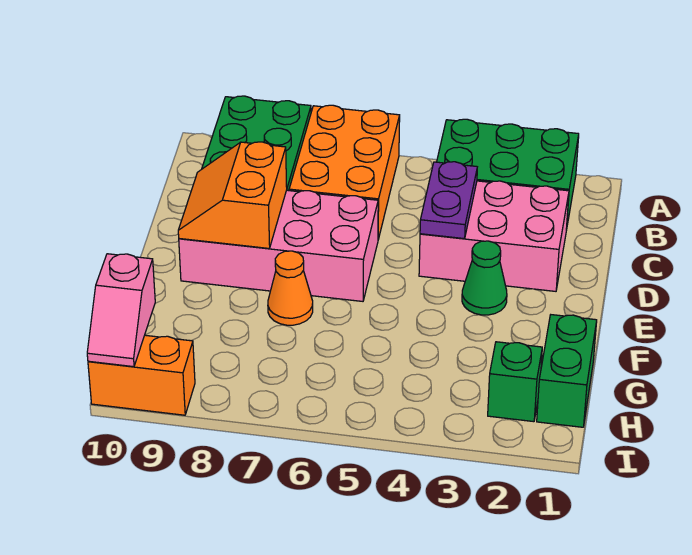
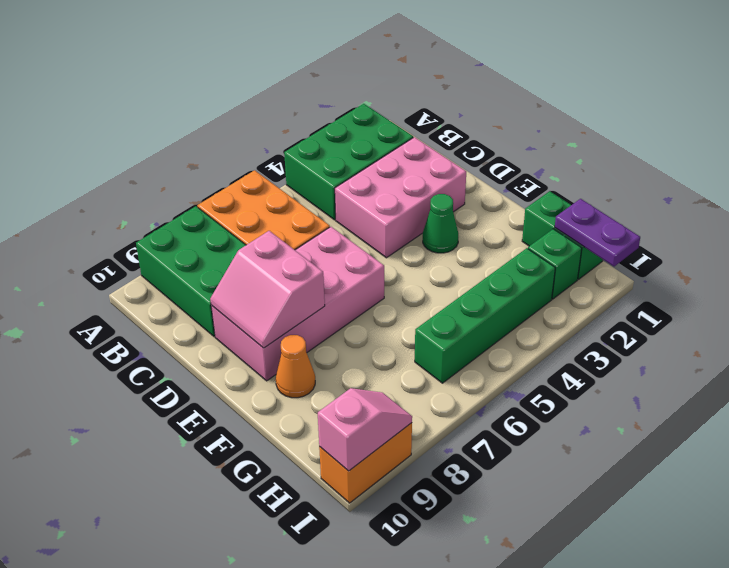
purple 1x2 plate [420,162,477,239] -> purple 1x2 plate moved to [555,199,640,266]
orange 2x2 slope [178,142,287,248] -> pink 2x2 slope [210,231,325,348]
orange 1x1 cone [268,251,313,325] -> orange 1x1 cone moved to [276,335,315,398]
none -> green 1x4 brick [415,248,555,383]
pink 1x2 slope [87,254,155,367] -> pink 1x2 slope turned to [318,388,412,471]

